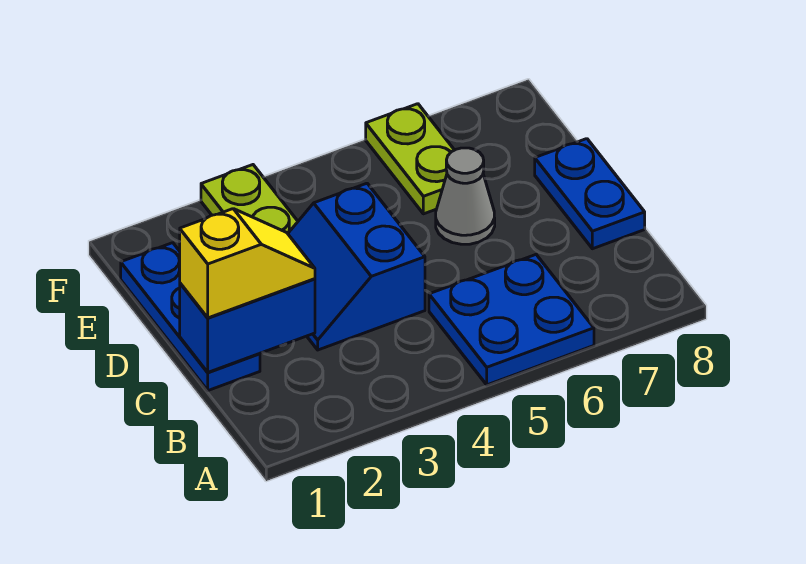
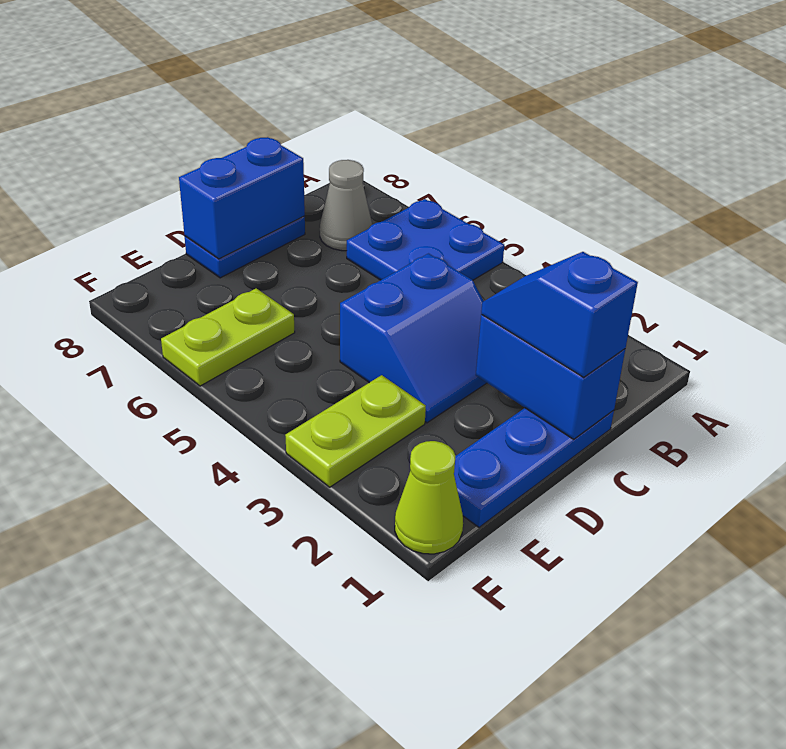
yellow 1x2 slope [180,209,315,318] -> blue 1x2 slope [481,252,638,377]
none -> blue 1x2 brick [179,137,305,259]
grey 1x1 cone [436,148,495,244] -> grey 1x1 cone moved to [320,160,372,251]
none -> lime 1x1 cone [395,441,463,554]

